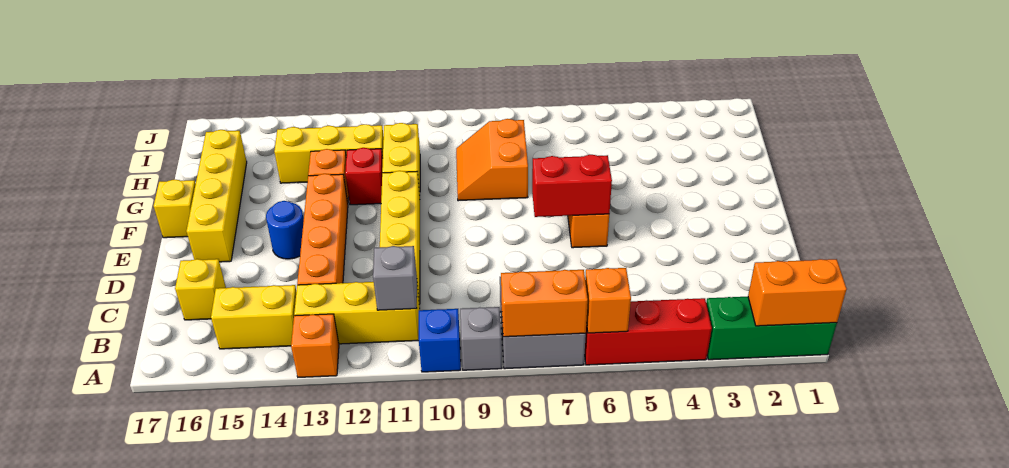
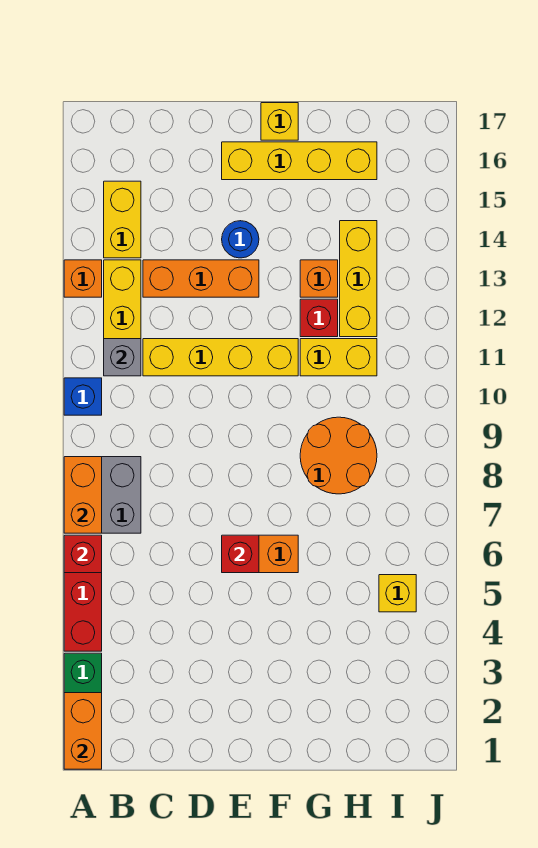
orange 1x1 brick [585,268,631,333] -> red 1x1 brick [64,535,102,573]
grey 1x1 brick [460,307,502,370] -> none
orange 1x4 brick [297,174,348,285] -> orange 1x3 brick [143,260,259,297]
yellow 1x1 brick [175,259,226,320] -> yellow 1x1 brick moved to [379,575,416,612]
red 1x2 brick [532,155,612,217] -> red 1x1 brick [222,535,259,573]
orange 2x2 slope [456,119,528,201] -> orange 2x2 round brick [300,417,377,494]

